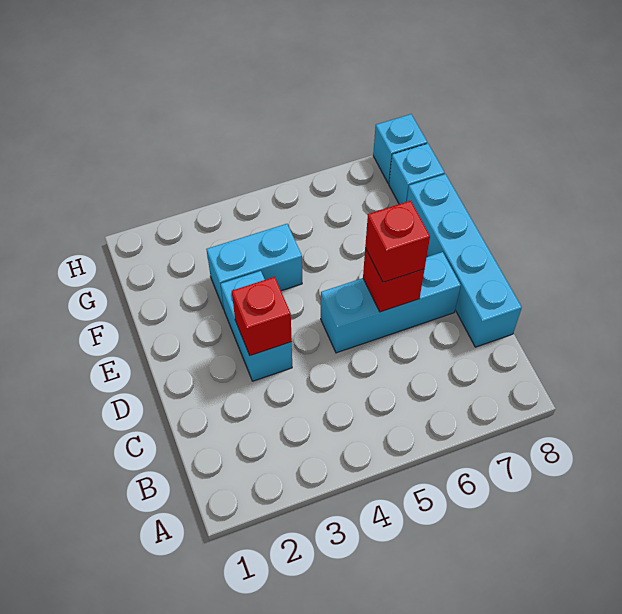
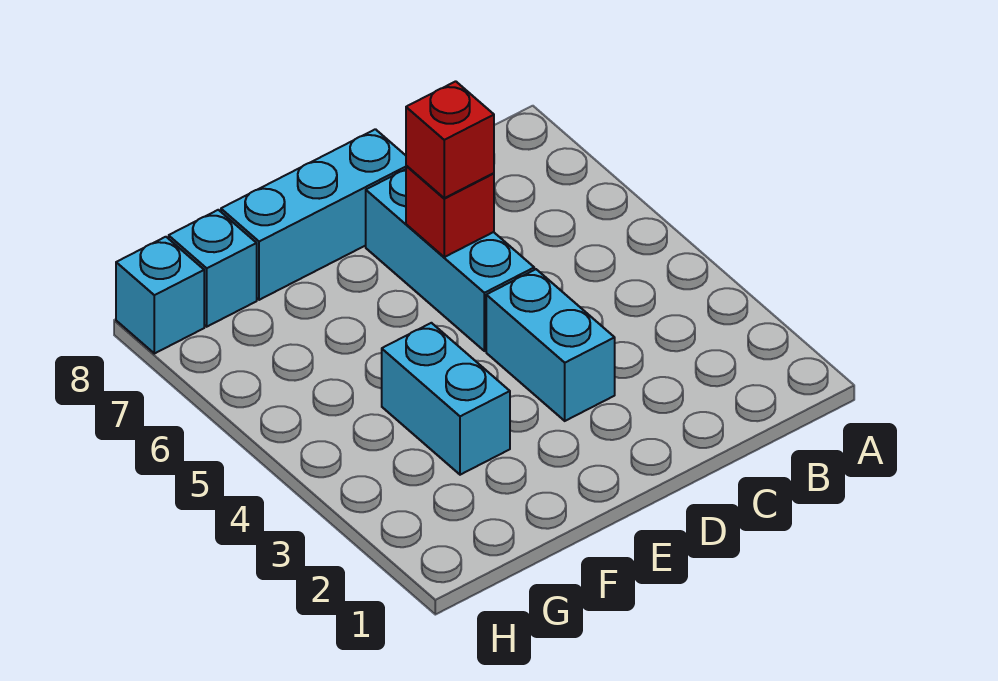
cyan 1x4 brick [407,174,522,347] -> cyan 1x3 brick [221,129,406,300]
cyan 1x2 brick [221,271,292,381] -> cyan 1x2 brick turned to [486,269,615,421]
red 1x1 brick [232,277,292,356] -> none

